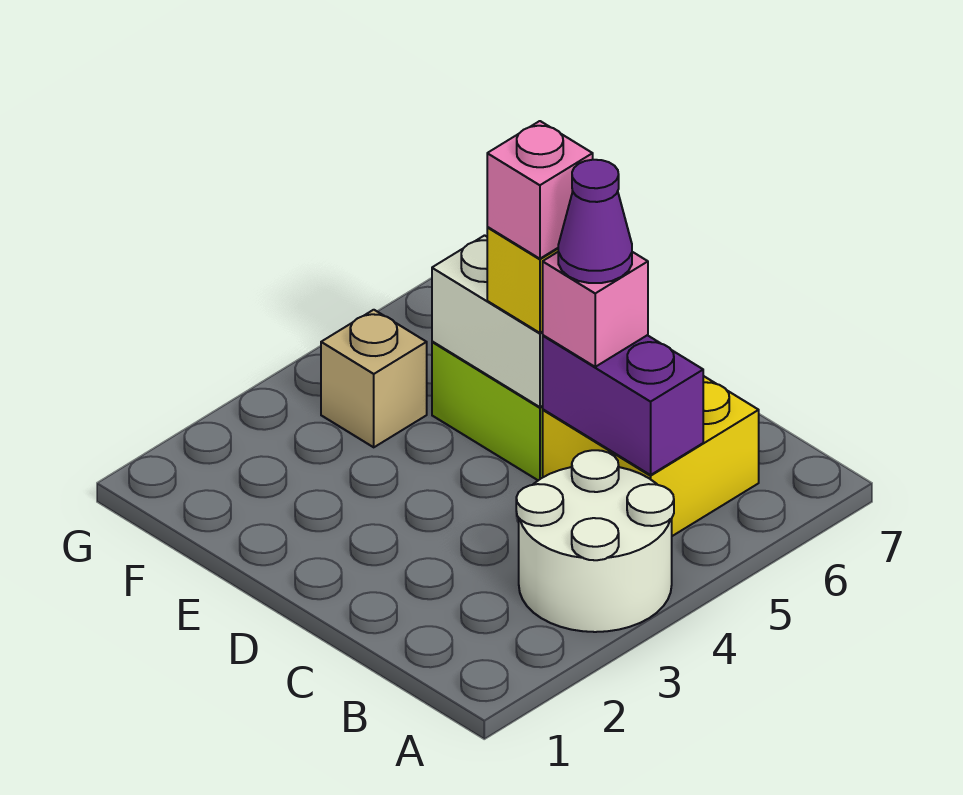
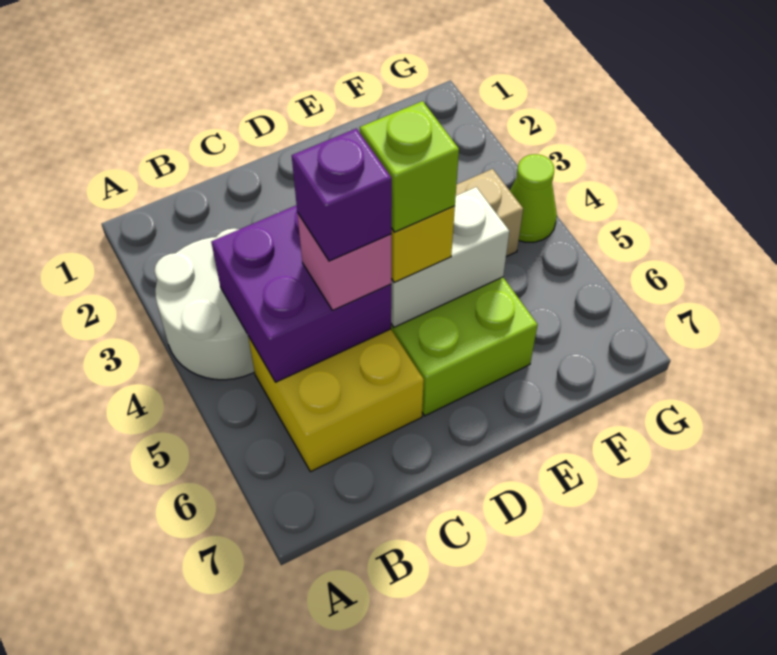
purple 1x2 brick [543,335,703,475] -> purple 2x2 brick [211,205,391,382]
purple 1x1 cone [558,160,632,283] -> purple 1x1 brick [292,129,392,261]
pink 1x1 brick [487,121,593,259] -> lime 1x1 brick [360,101,459,232]
none -> lime 1x1 cone [510,154,557,242]

